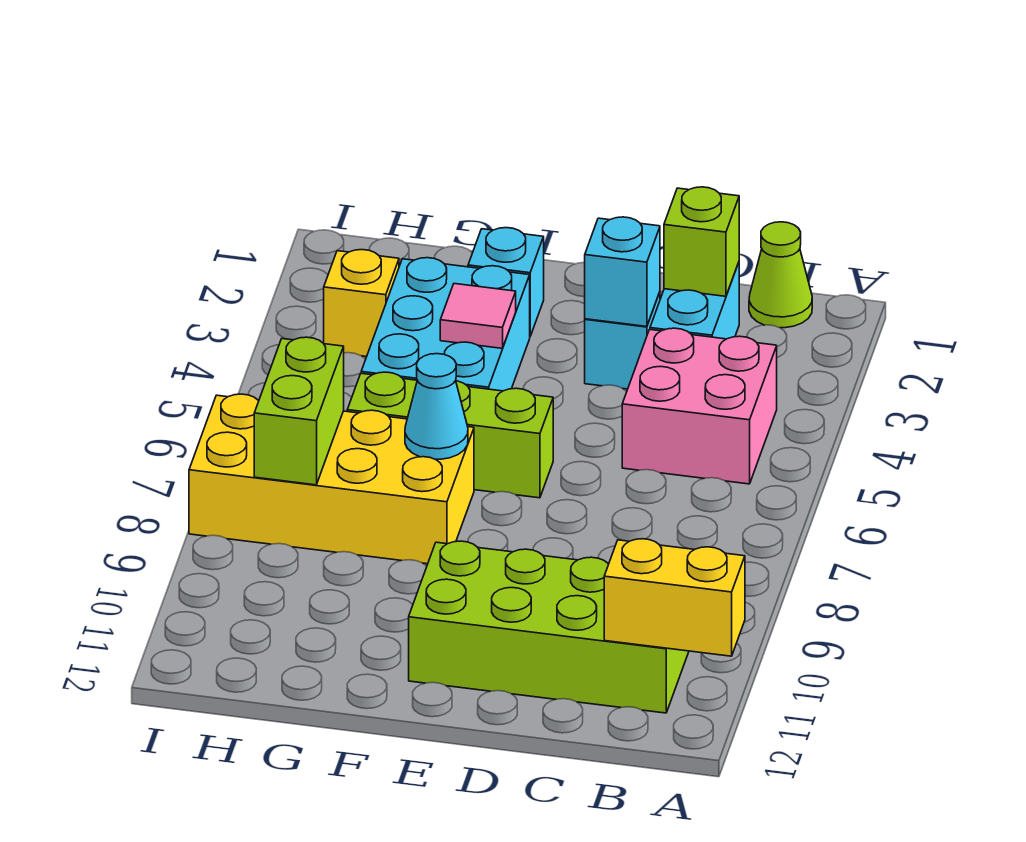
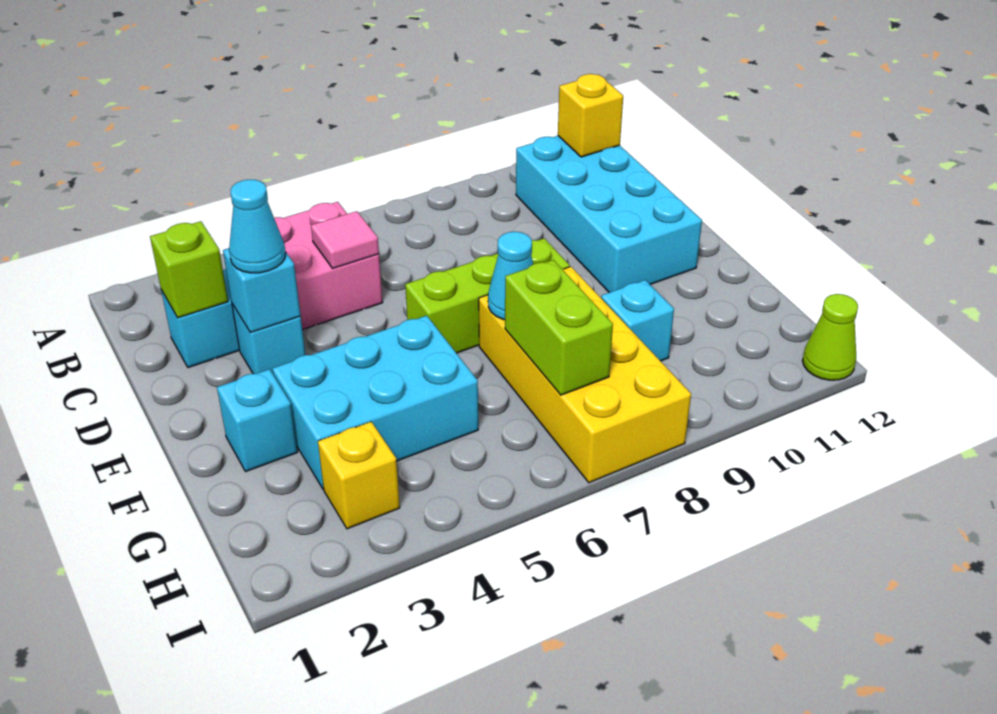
yellow 1x2 brick [604,539,745,656] -> yellow 1x1 brick [558,74,623,157]
lime 1x1 cone [749,222,812,328] -> lime 1x1 cone moved to [802,294,858,380]
lime 2x4 brick [409,541,689,713] -> cyan 2x4 brick [516,136,702,292]
none -> cyan 1x1 cone [229,180,286,273]
lime 1x3 brick [347,372,553,498] -> lime 1x3 brick turned to [405,238,570,353]
pink 1x1 tile [440,284,516,348] -> pink 1x1 tile moved to [311,211,379,268]
none -> cyan 1x1 brick [601,280,674,361]
lime 1x2 brick [254,337,344,485] -> lime 1x2 brick turned to [505,260,613,395]

